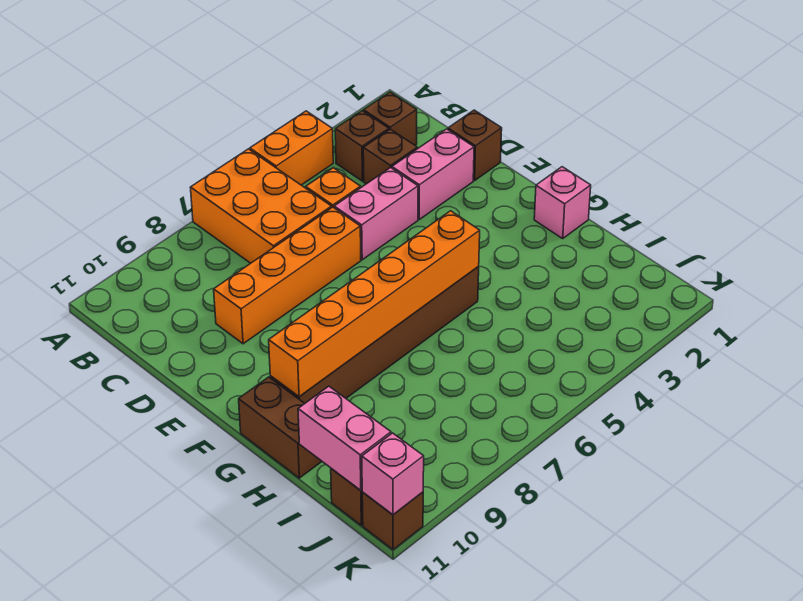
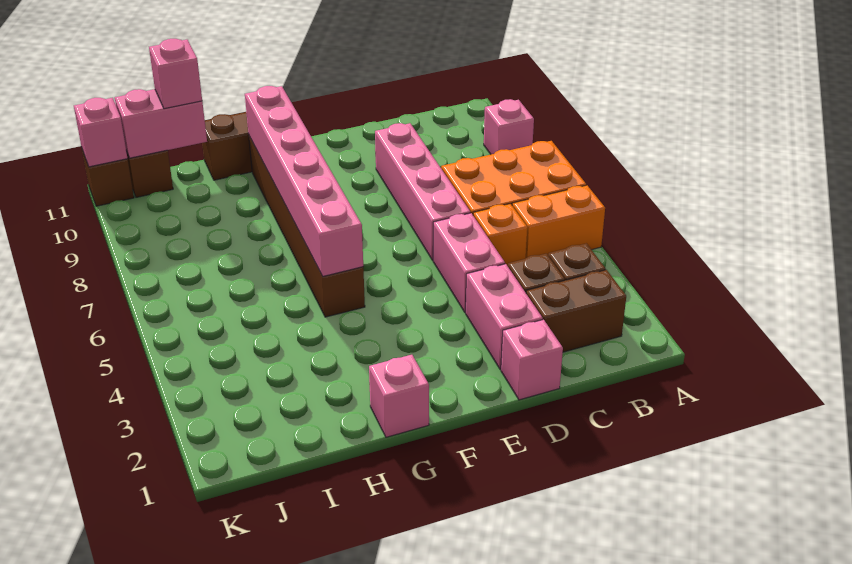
orange 1x2 brick [250,111,333,185] -> orange 1x2 brick turned to [512,185,605,258]
none -> pink 1x1 brick [484,99,534,154]
brown 1x1 brick [363,92,417,145] -> brown 1x2 brick [526,270,626,352]
brown 1x1 brick [448,110,502,180] -> pink 1x1 brick [501,320,563,400]
orange 1x4 brick [214,207,361,344] -> pink 1x4 brick [375,123,471,260]
orange 1x6 brick [269,211,480,397] -> pink 1x6 brick [245,86,363,276]
none -> pink 1x1 brick [149,39,202,109]

